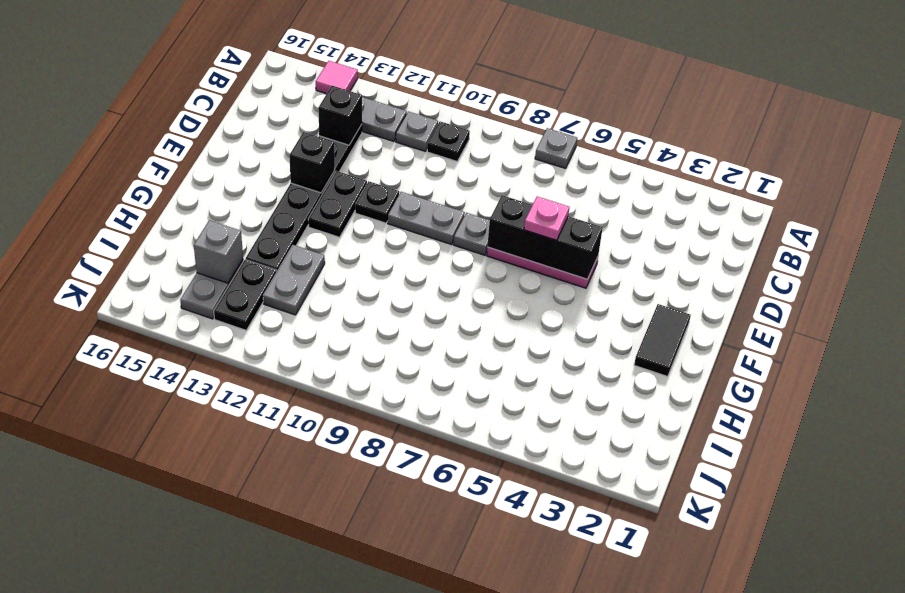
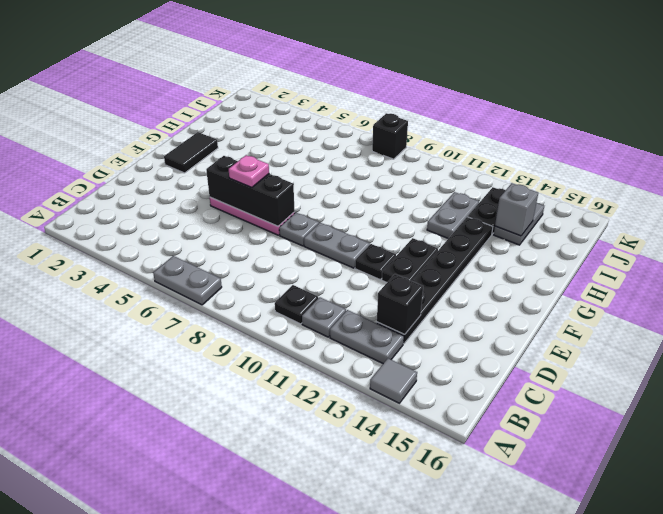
grey 1x1 plate [535,128,577,168] -> grey 1x2 plate [153,256,222,305]
pink 1x1 tile [316,61,358,94] -> grey 1x1 tile [370,358,417,403]
black 1x1 brick [289,132,335,193] -> black 1x1 brick moved to [372,113,408,159]

